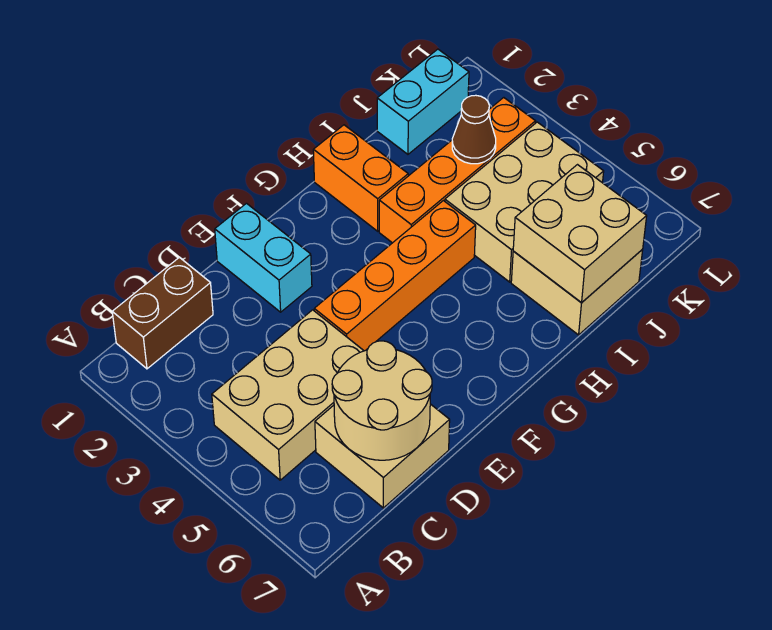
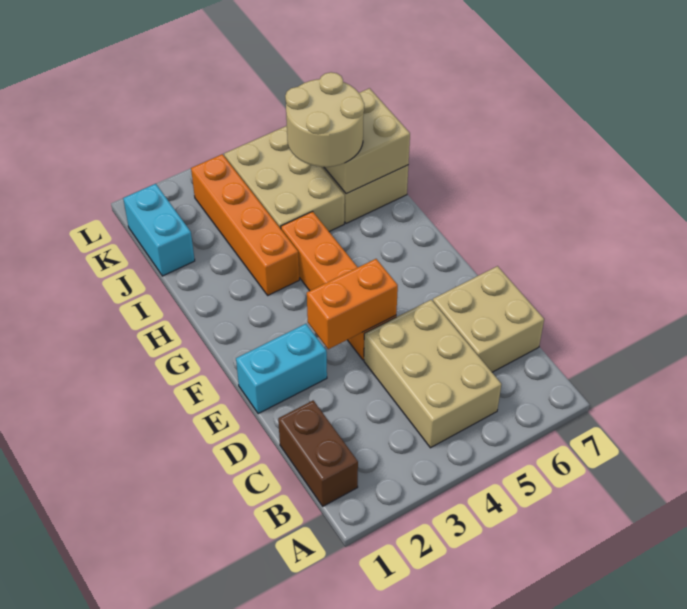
tan 2x2 round brick [332,341,432,460] -> tan 2x2 round brick moved to [285,72,364,167]
orange 1x2 brick [313,125,408,231] -> orange 1x2 brick moved to [307,259,398,349]
brown 1x1 cone [452,95,496,164] -> none

